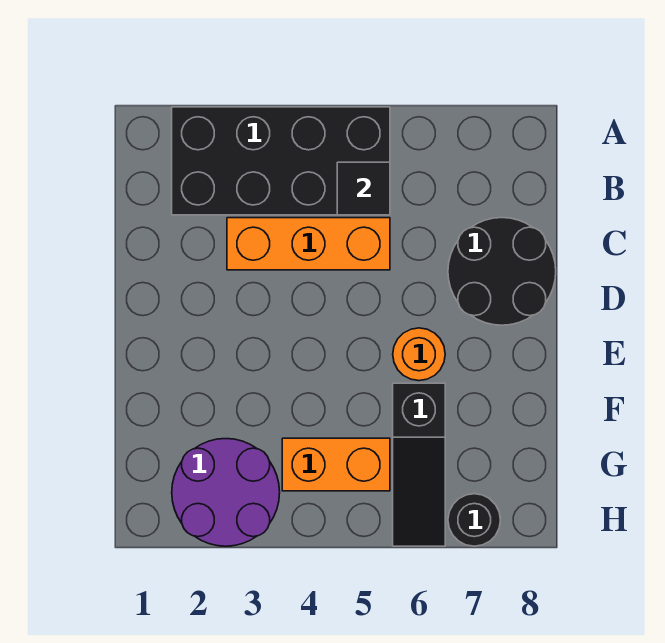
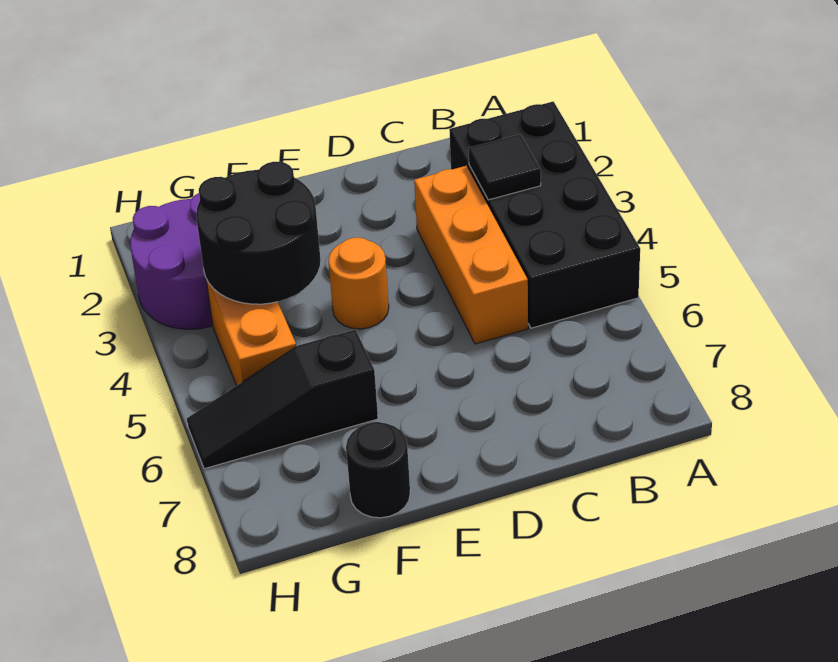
black 1x1 tile [337,162,390,215] -> black 1x1 tile moved to [469,134,541,200]
black 2x2 round brick [448,218,556,325] -> black 2x2 round brick moved to [196,162,321,304]
orange 1x1 round brick [393,328,445,381] -> orange 1x1 round brick moved to [328,238,389,329]
black 1x1 round brick [448,494,500,546] -> black 1x1 round brick moved to [346,422,410,518]

